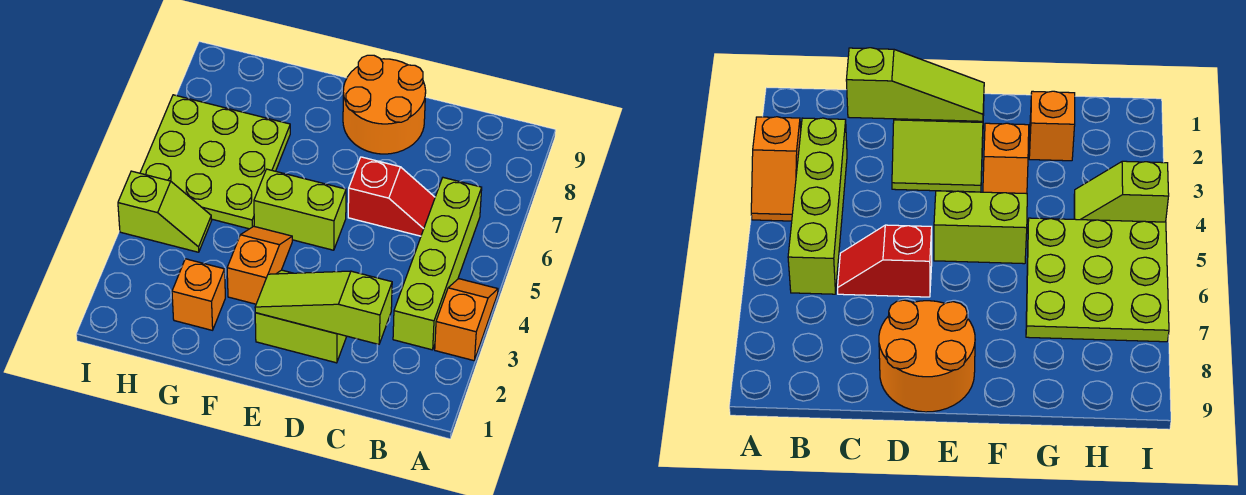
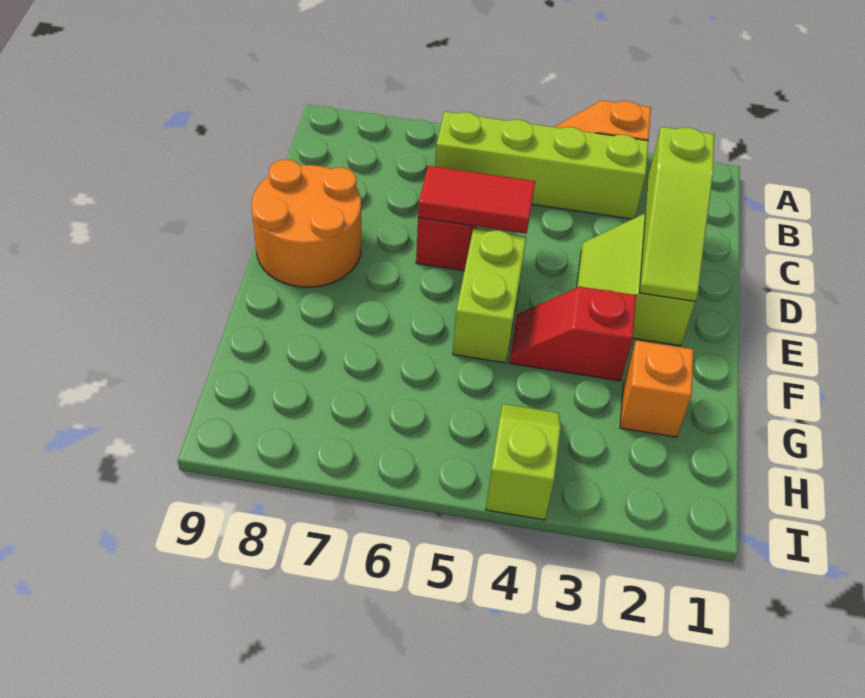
none -> red 1x2 tile [418,166,535,234]
orange 1x2 slope [227,226,292,304] -> red 1x2 slope [509,287,636,381]
lime 3x3 plate [140,95,290,229] -> none

